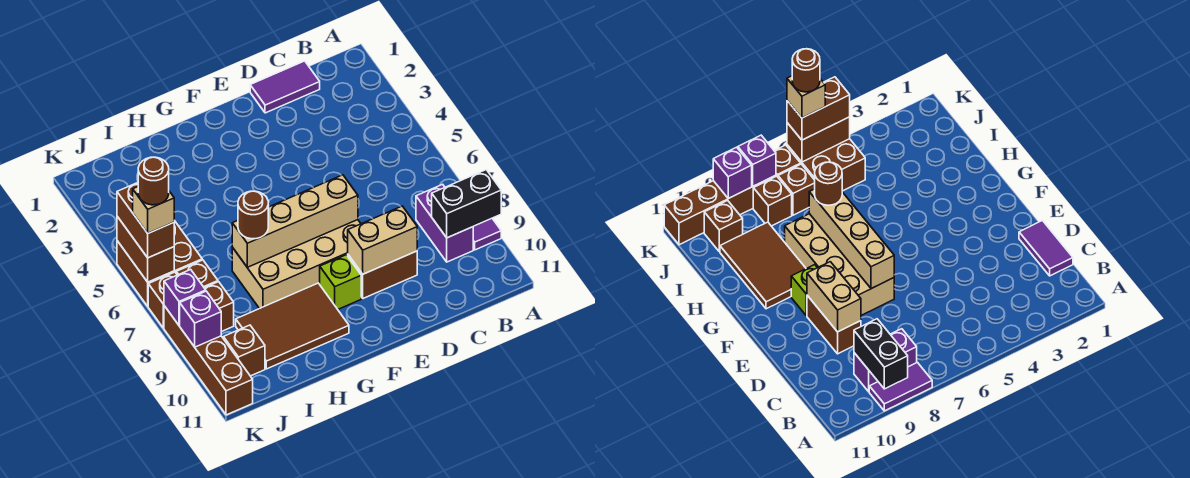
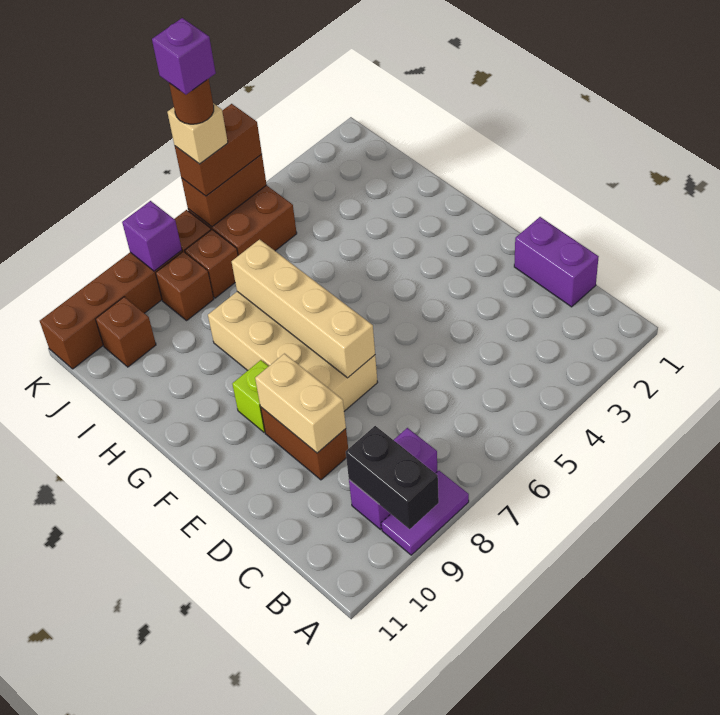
purple 1x2 tile [250,61,320,113] -> purple 1x2 brick [514,217,599,307]
brown 2x3 tile [236,283,349,369] -> none
brown 1x1 round brick [238,191,268,239] -> none
purple 1x1 brick [180,291,221,347] -> purple 1x1 brick moved to [152,18,216,95]

